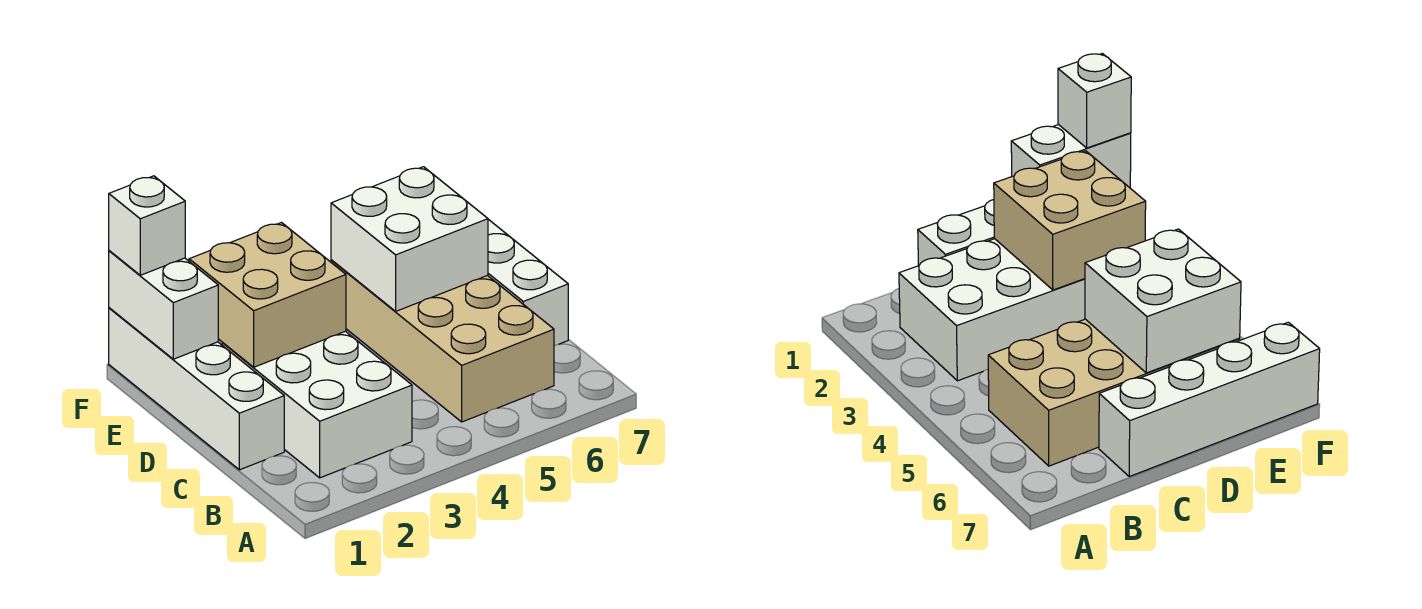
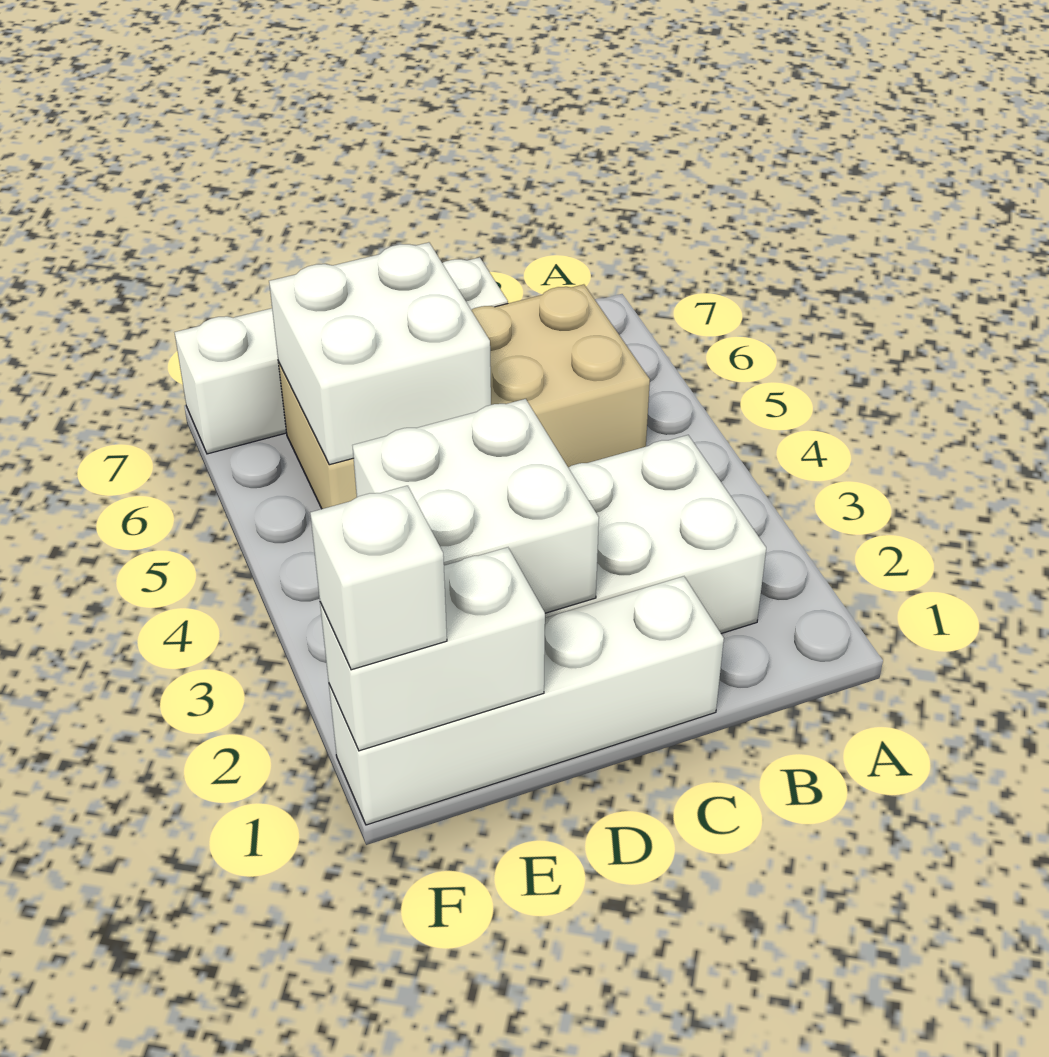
tan 2x2 brick [189,223,346,367] -> white 2x2 brick [352,399,599,613]

